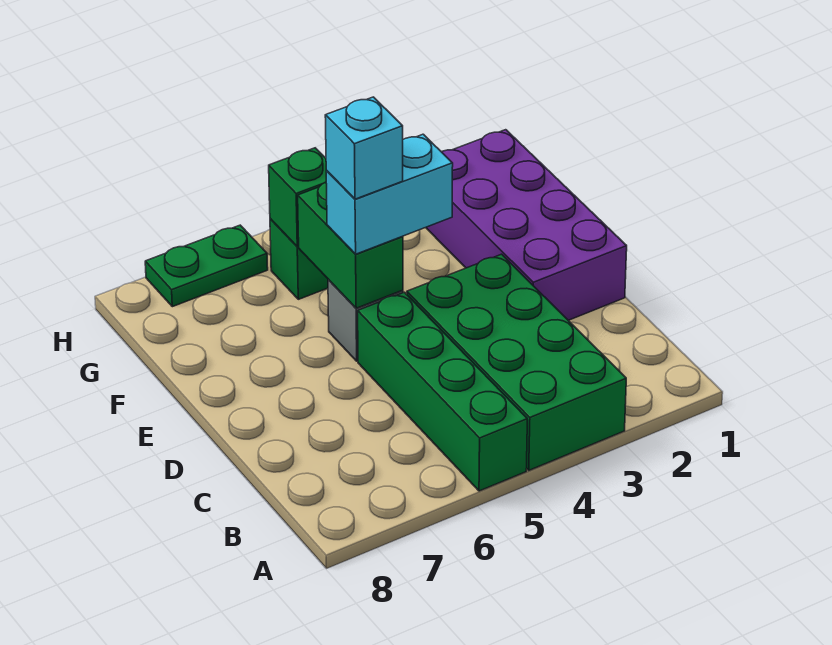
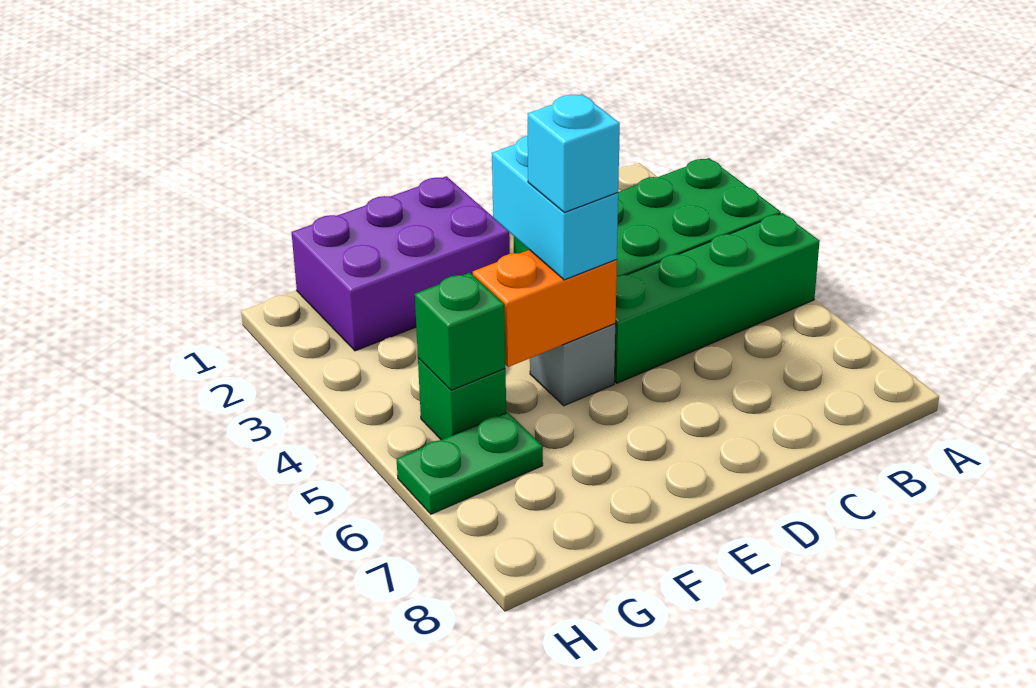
purple 2x4 brick [426,130,627,320] -> purple 2x3 brick [292,176,510,351]
green 1x2 brick [298,182,403,308] -> orange 1x2 brick [473,250,617,367]
green 1x2 plate [145,225,268,307] -> green 1x2 plate turned to [397,412,543,514]

